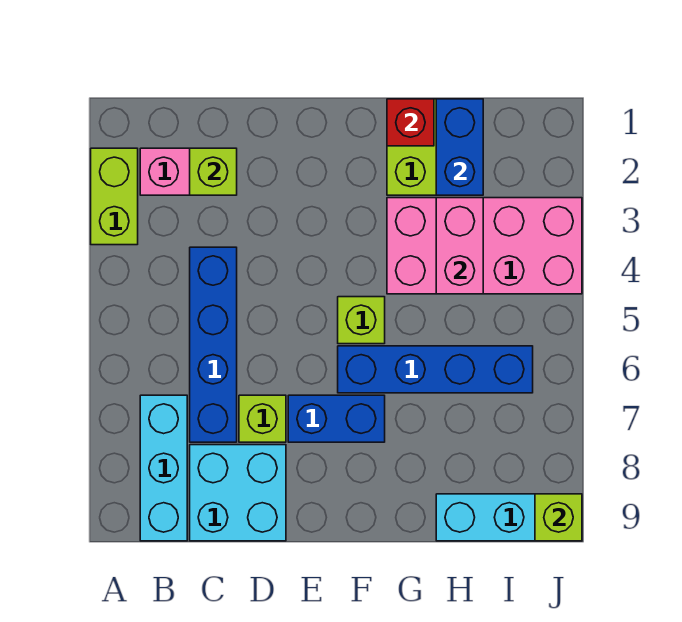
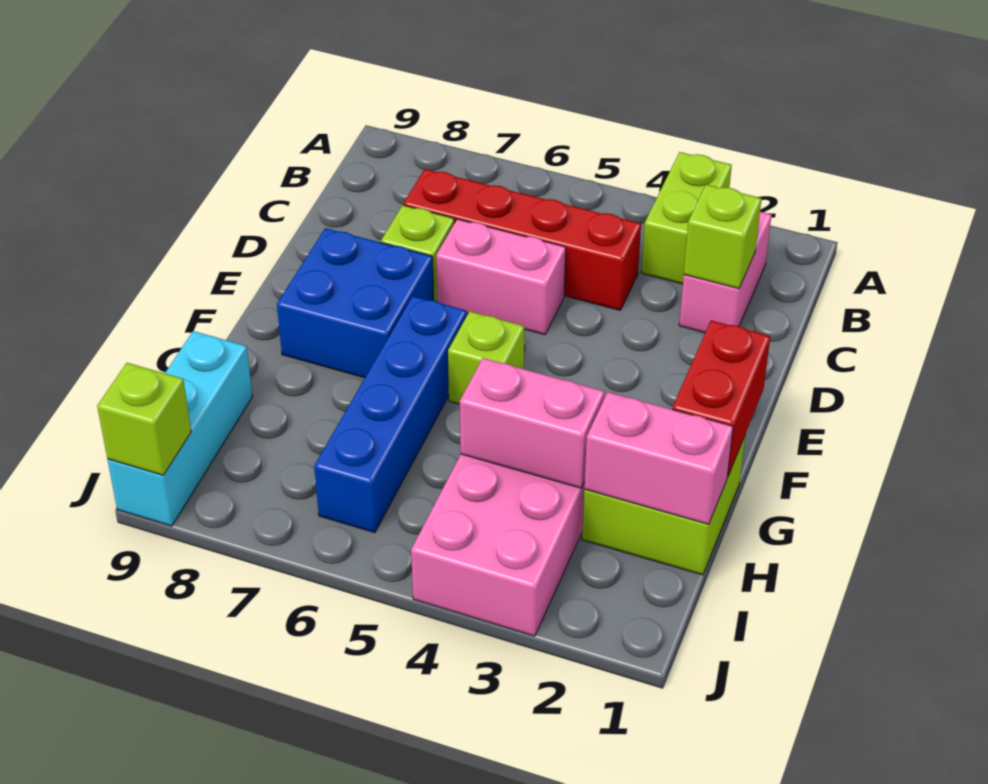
lime 1x2 brick [91,148,138,245] -> lime 1x2 brick turned to [641,152,732,284]
cyan 1x3 brick [140,395,187,541] -> none
blue 1x4 brick [190,247,237,442] -> red 1x4 brick [404,169,641,310]
cyan 2x2 brick [190,445,286,541] -> none
none -> pink 1x2 brick [436,219,566,335]
blue 1x2 brick [288,395,385,442] -> blue 2x2 brick [277,228,434,378]
red 1x1 brick [387,99,434,146] -> red 1x2 brick [672,321,770,477]
blue 1x2 brick [436,99,483,195] -> pink 1x2 brick [584,392,733,524]

